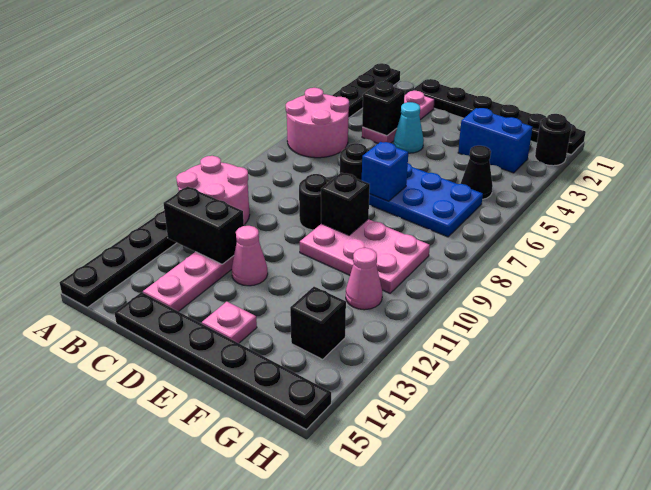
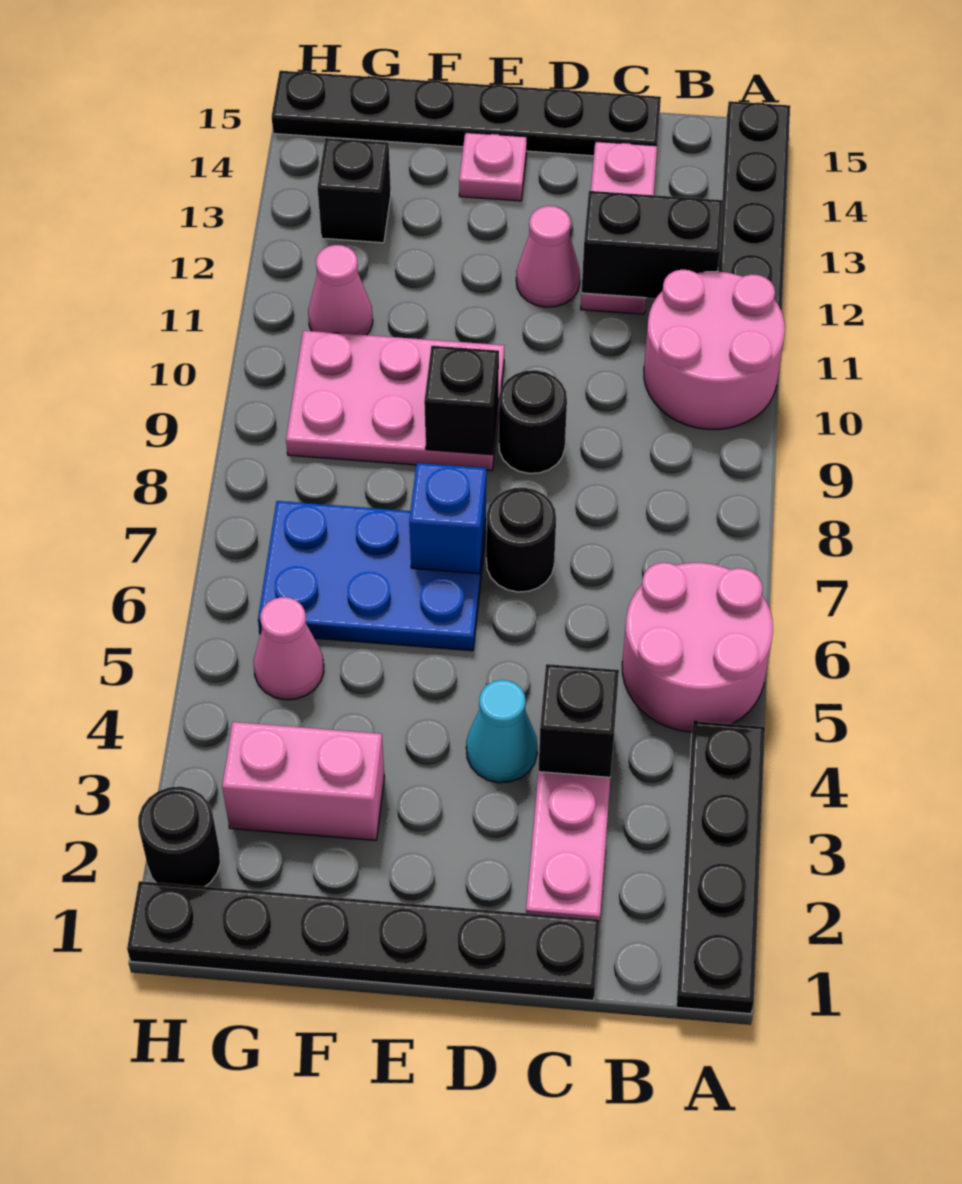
blue 1x2 brick [458,108,533,173] -> pink 1x2 brick [222,722,385,840]
black 1x1 cone [461,146,493,199] -> pink 1x1 cone [254,597,324,700]

